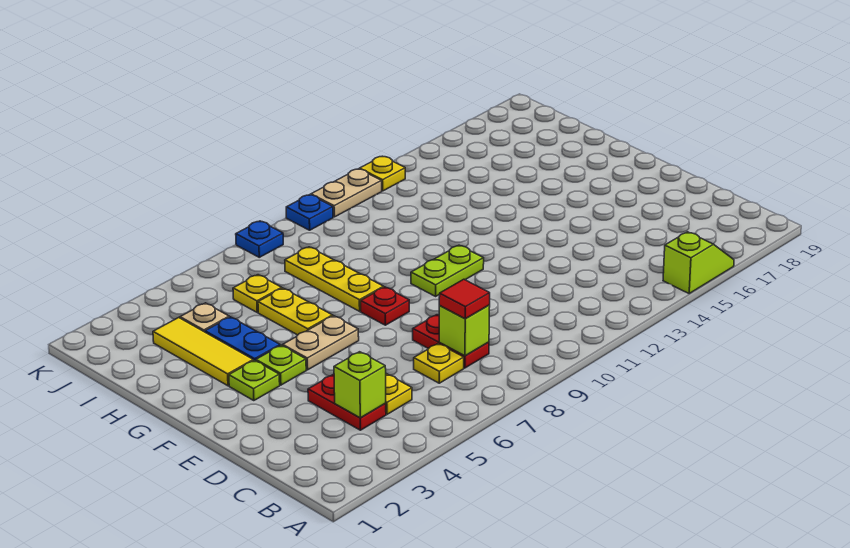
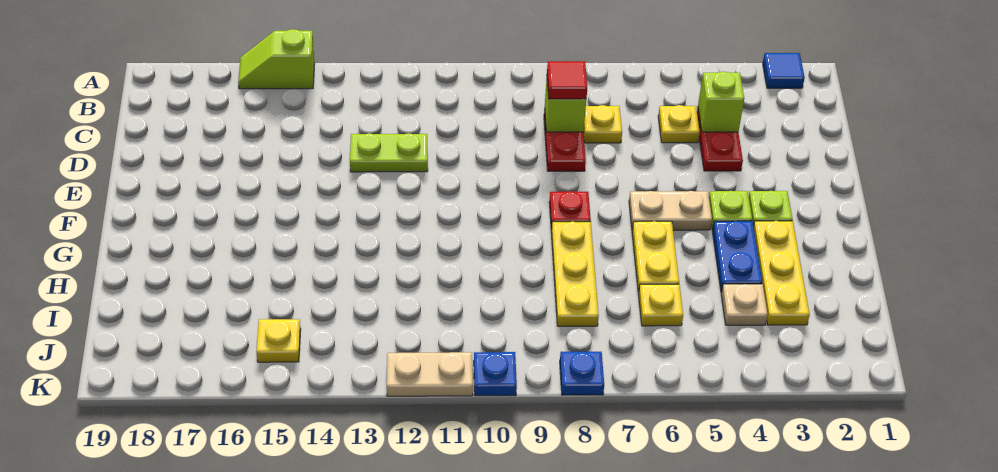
none -> blue 1x1 tile [763,53,805,88]
lime 1x2 plate [411,245,484,296] -> lime 1x2 plate moved to [350,133,428,172]
yellow 1x3 tile [153,318,253,386] -> yellow 1x3 plate [754,221,810,325]
yellow 1x1 plate [360,156,405,191] -> yellow 1x1 plate moved to [256,319,301,362]

